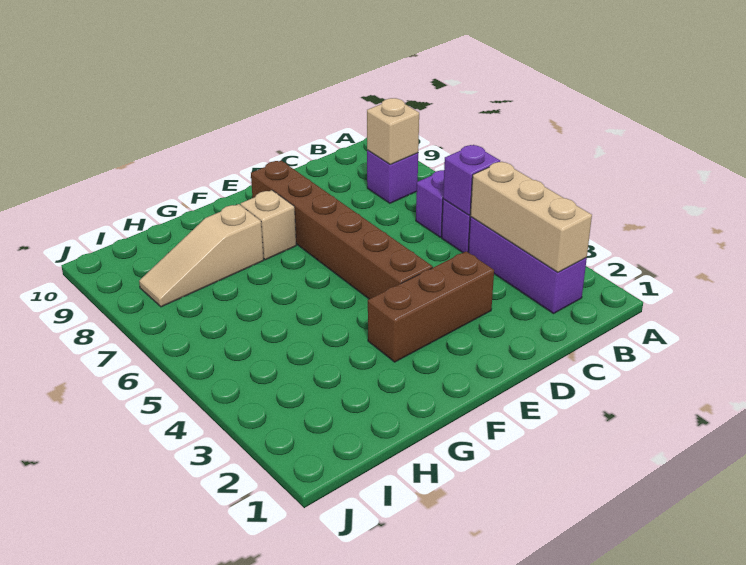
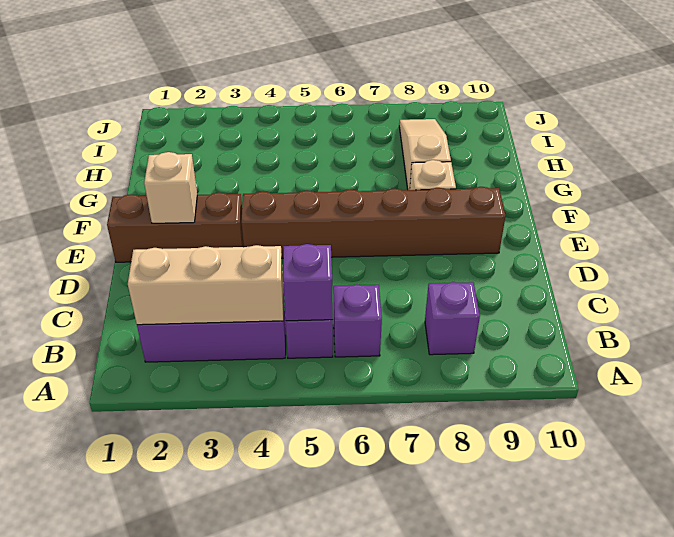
tan 1x1 brick [367,98,419,165] -> tan 1x1 brick moved to [144,152,197,223]
brown 1x3 brick [368,251,494,362] -> brown 1x3 brick turned to [107,192,244,262]

